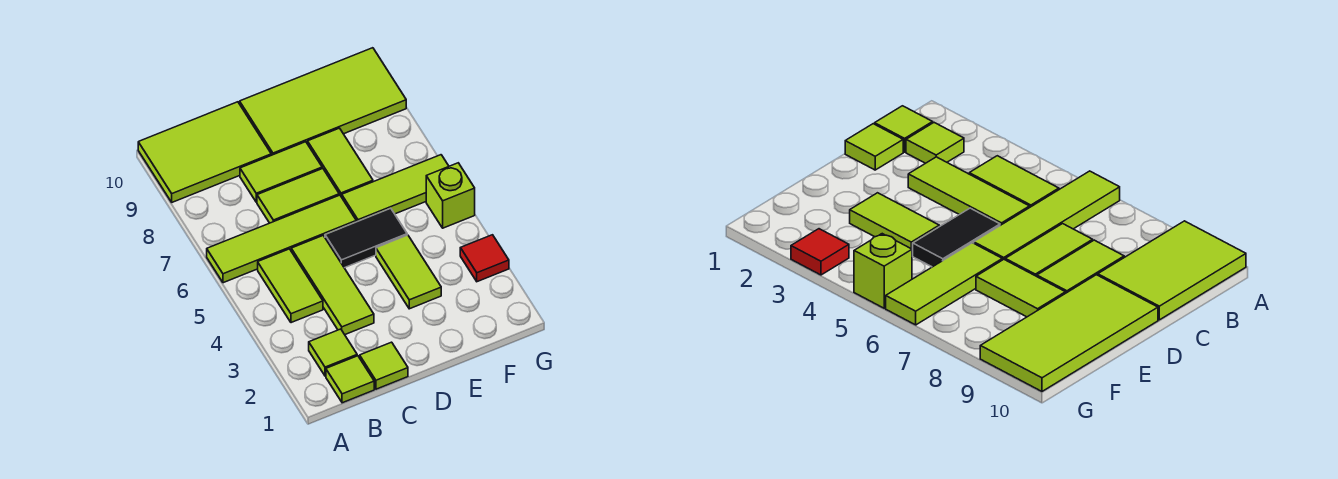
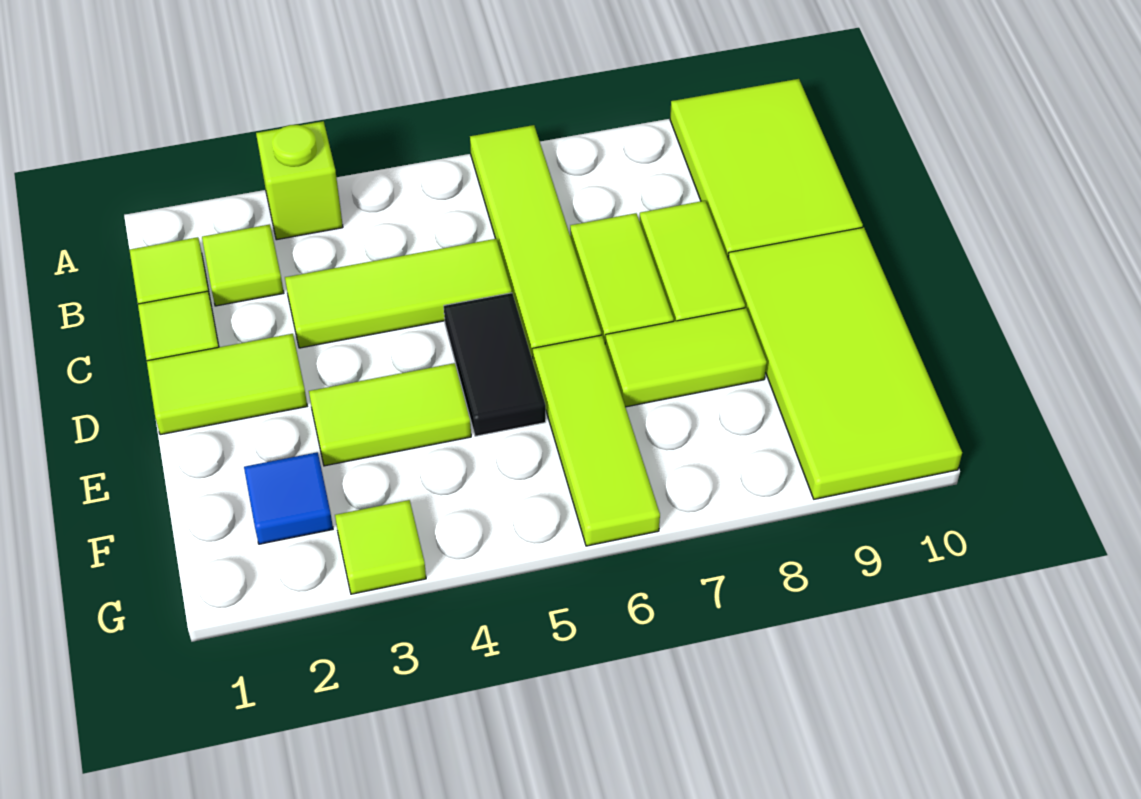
lime 1x2 tile [258,249,323,323] -> lime 1x2 tile moved to [147,334,307,435]
none -> blue 1x1 tile [244,452,333,544]
red 1x1 tile [460,235,509,282] -> lime 1x1 tile [335,500,426,594]
lime 1x1 brick [426,163,475,228] -> lime 1x1 brick moved to [256,121,343,240]

